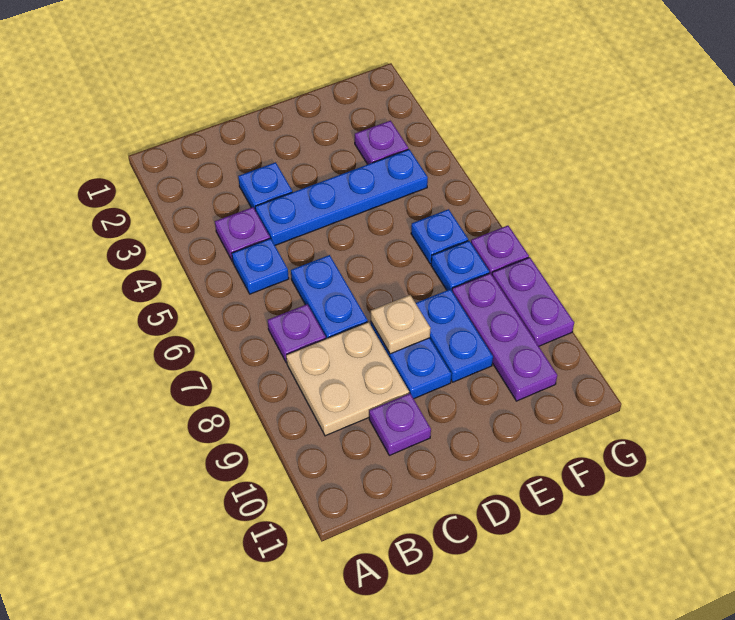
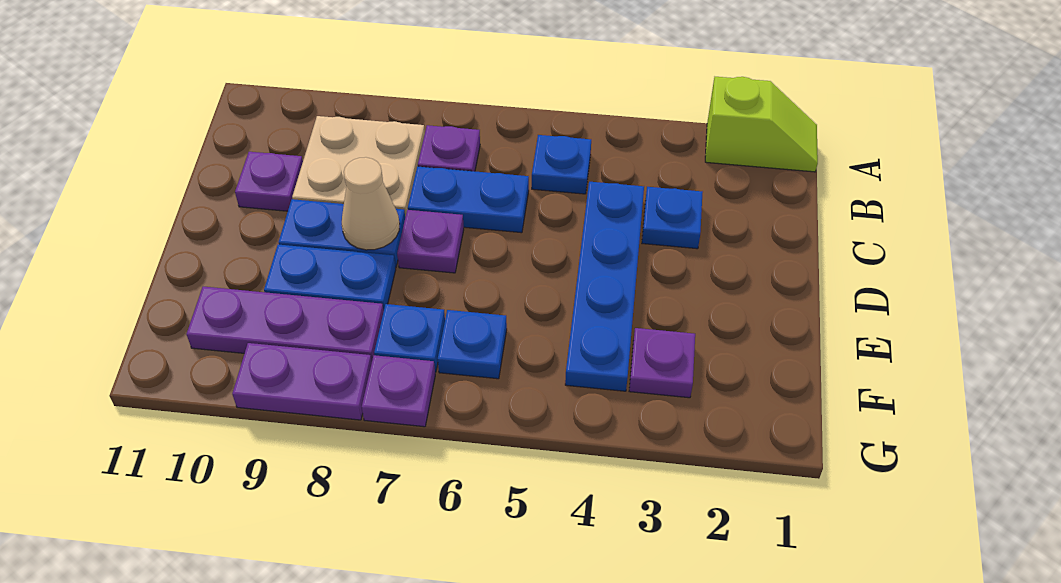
none -> lime 1x2 slope [705,77,818,172]
purple 1x1 plate [215,207,270,262] -> purple 1x1 plate moved to [397,210,464,273]
tan 1x1 plate [371,295,431,354] -> tan 1x1 cone [342,157,400,250]

